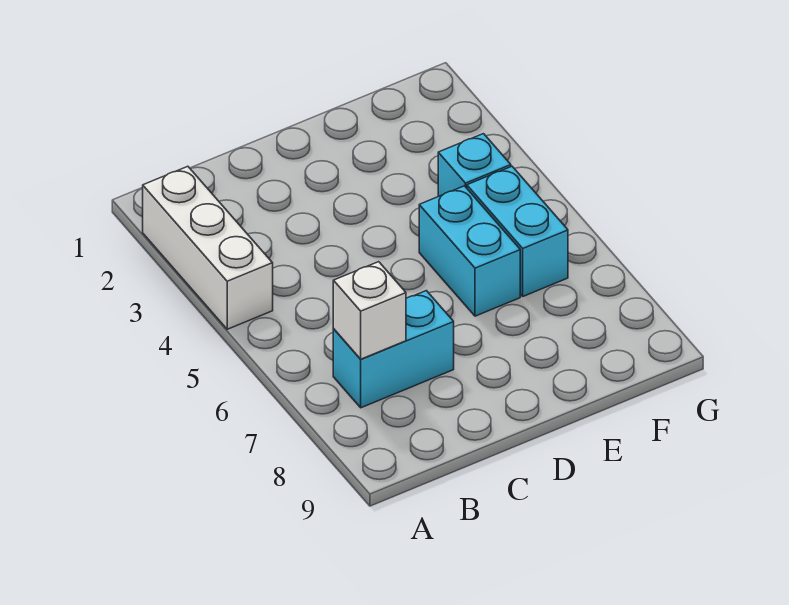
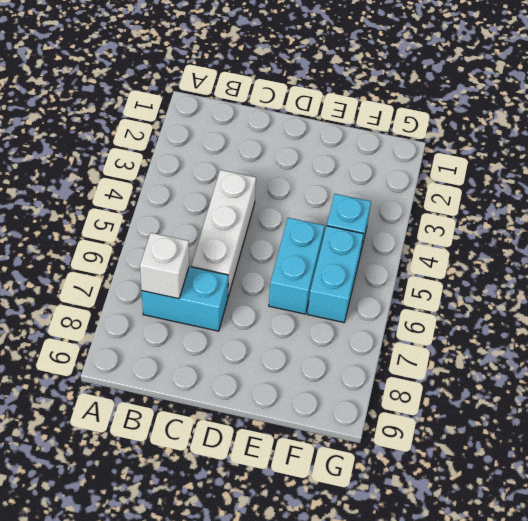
white 1x3 brick [143,166,273,329] -> white 1x3 brick moved to [191,170,256,296]

